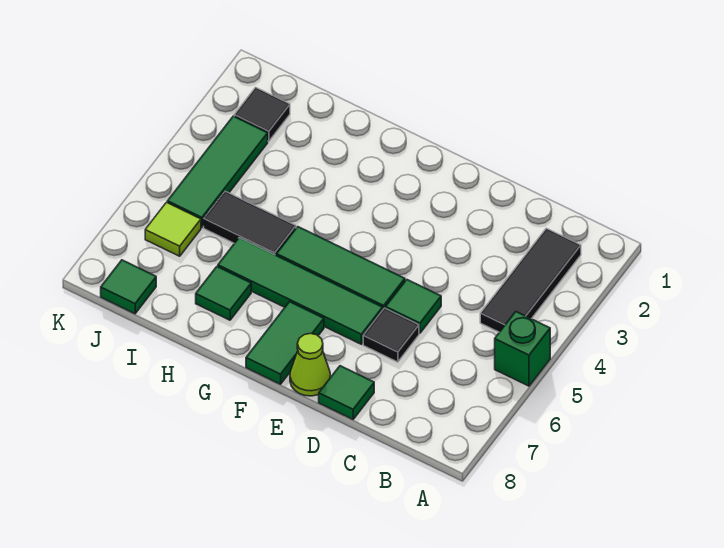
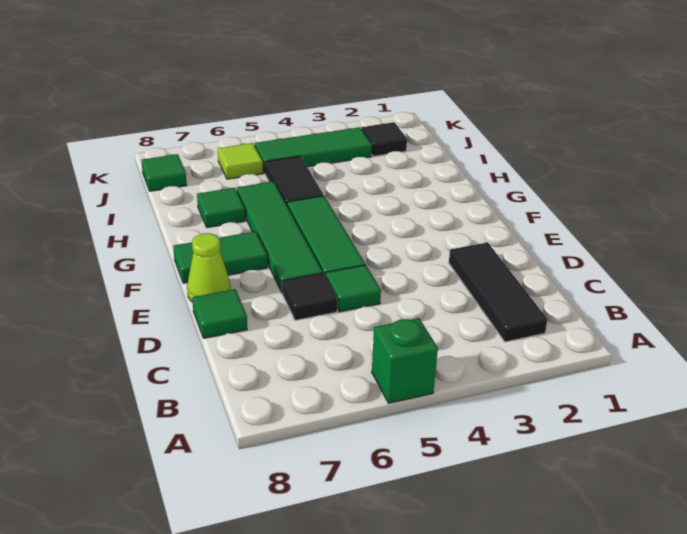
black 1x3 tile [480,228,581,332] -> black 1x3 tile turned to [449,242,548,342]

